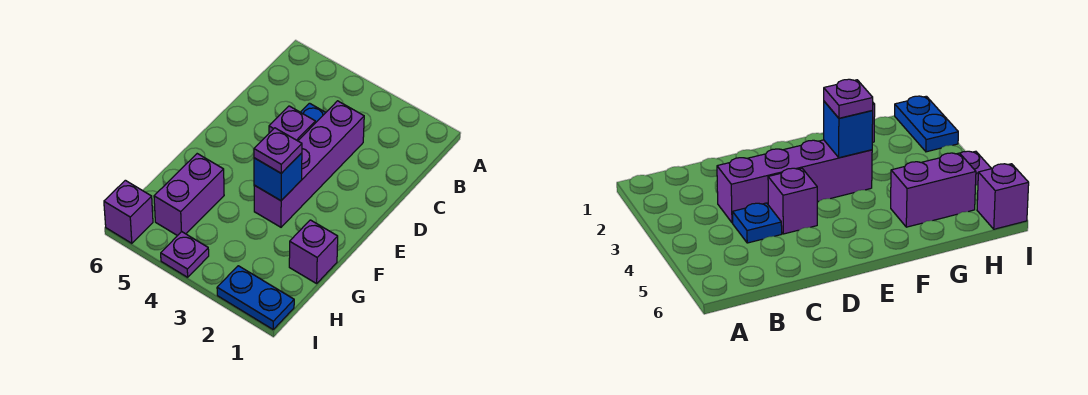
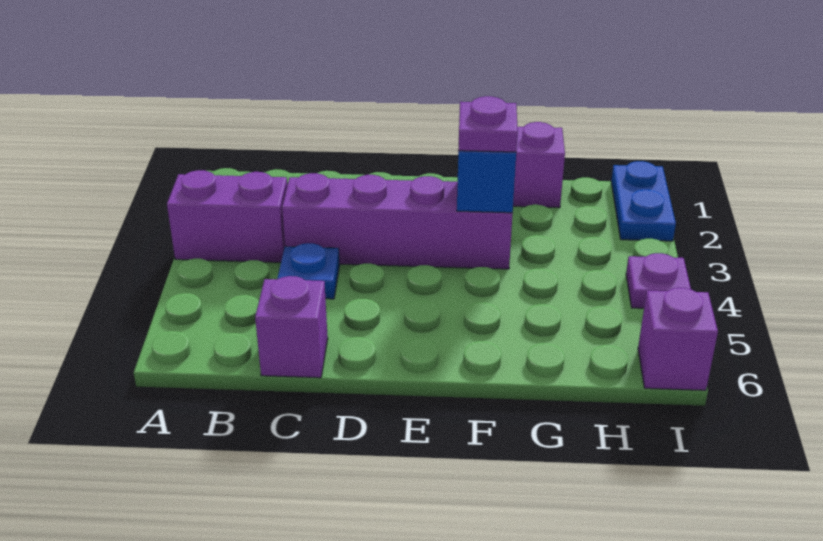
purple 1x1 brick [269,106,315,141] -> purple 1x1 brick moved to [255,276,328,378]
purple 1x2 brick [154,154,224,236] -> purple 1x2 brick moved to [167,170,287,262]

